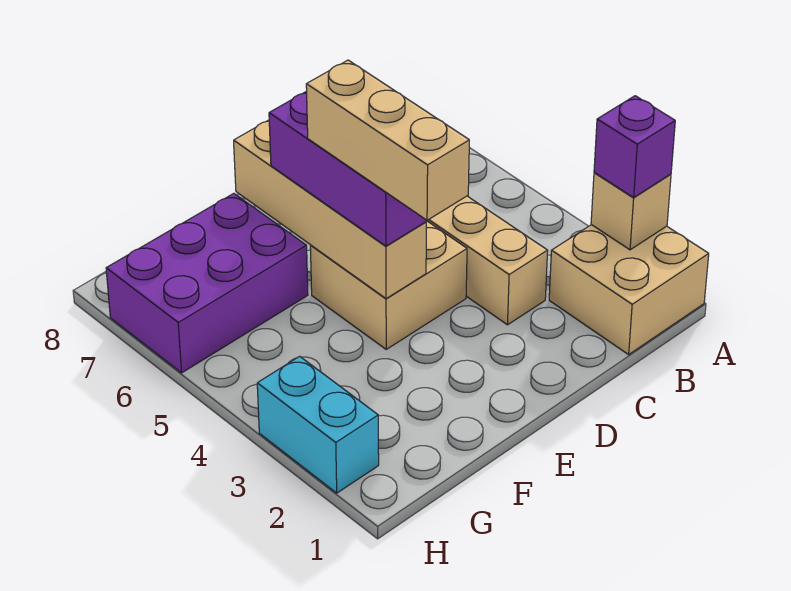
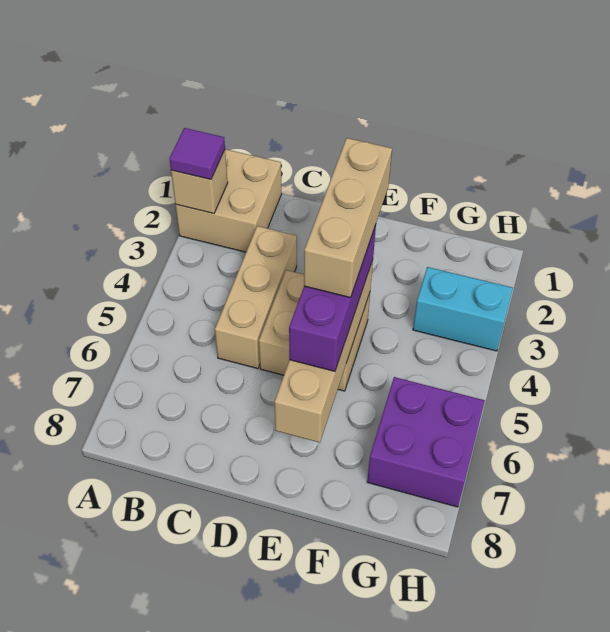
purple 1x1 brick [594,96,675,197] -> purple 1x1 tile [170,128,225,179]
purple 2x3 brick [106,193,308,373] -> purple 2x2 brick [367,377,485,507]
cyan 1x2 brick [257,356,379,493] -> cyan 1x2 brick turned to [413,267,513,351]

